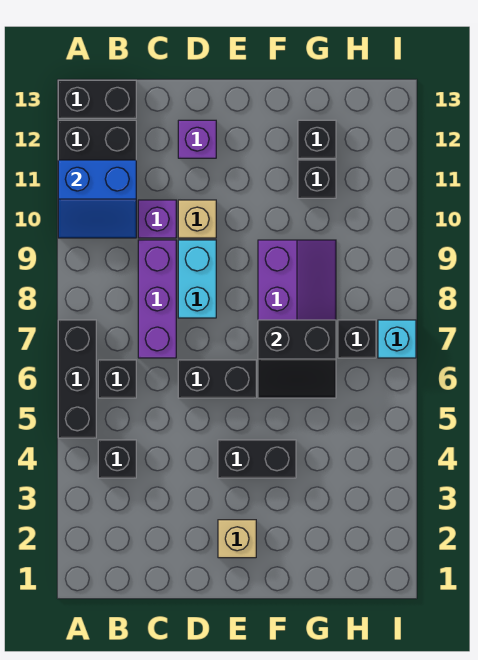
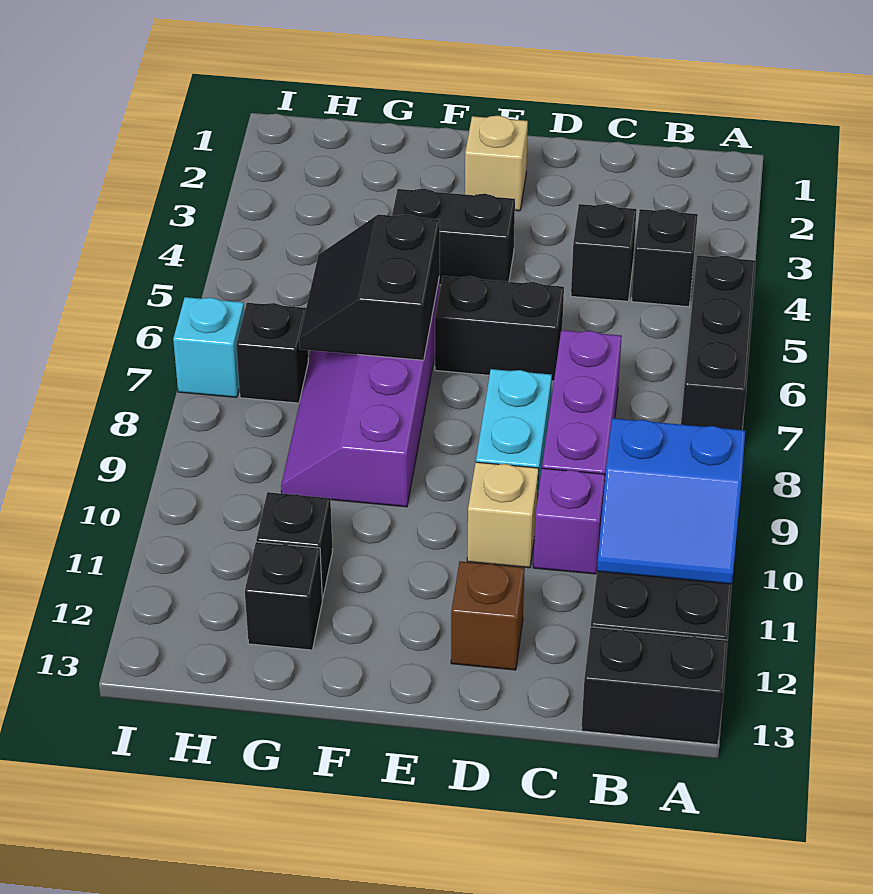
blue 2x2 slope [58,160,136,238] -> blue 2x2 slope turned to [597,418,745,584]
black 1x1 brick [98,360,136,398] -> black 1x1 brick moved to [571,204,637,301]
purple 1x1 brick [178,120,216,158] -> brown 1x1 brick [451,561,525,670]
black 2x2 slope [258,320,336,398] -> black 2x2 slope turned to [299,214,440,360]

